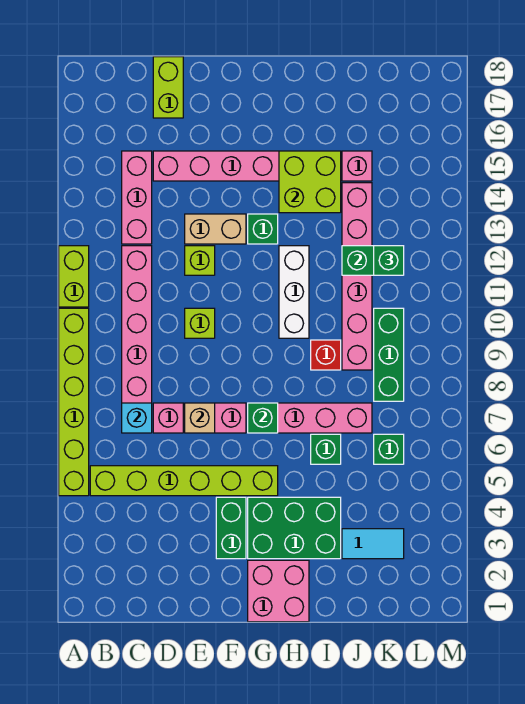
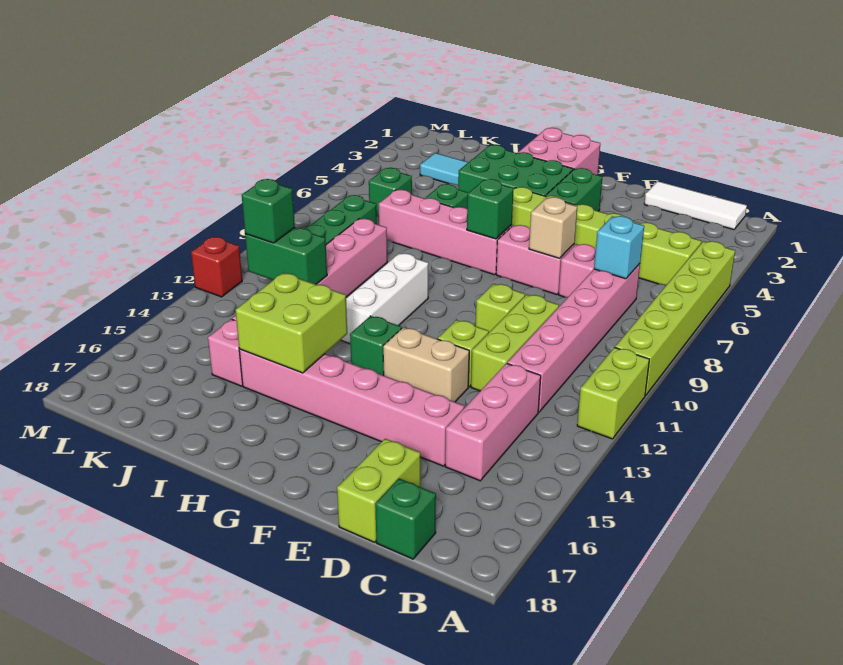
none -> white 1x3 tile [644,181,747,230]
none -> green 1x1 brick [375,479,436,559]
none -> lime 1x3 brick [471,295,559,391]
red 1x1 brick [311,340,341,370] -> red 1x1 brick moved to [191,237,242,297]

